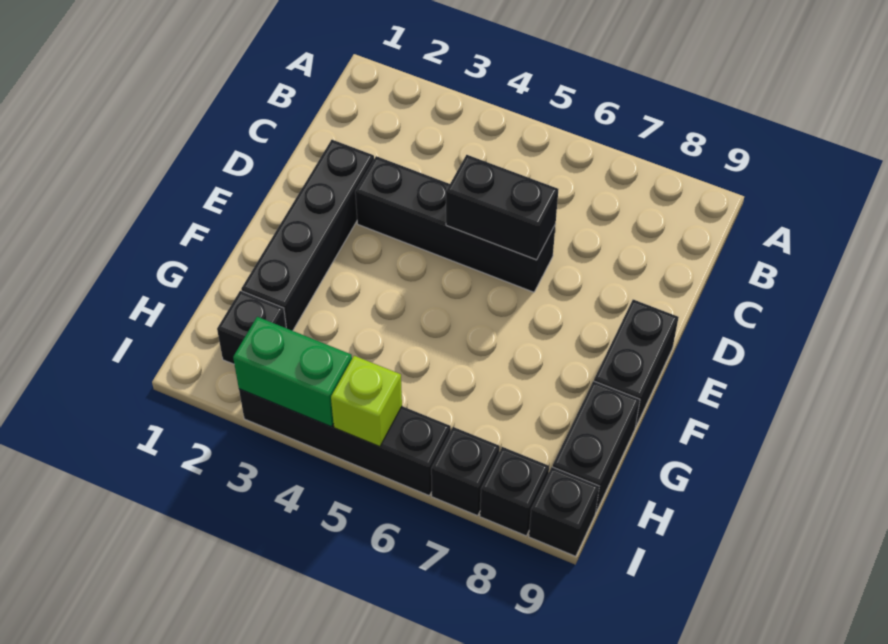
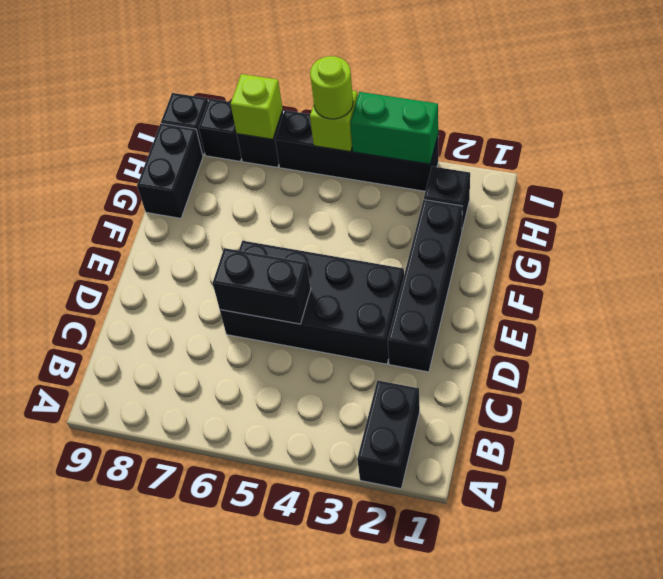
black 1x4 brick [355,156,556,292] -> black 2x4 brick [220,241,404,364]
black 1x2 brick [594,300,679,427] -> black 1x2 brick moved to [357,380,420,489]
none -> lime 1x1 round brick [310,56,353,119]
none -> lime 1x1 brick [231,74,283,139]

